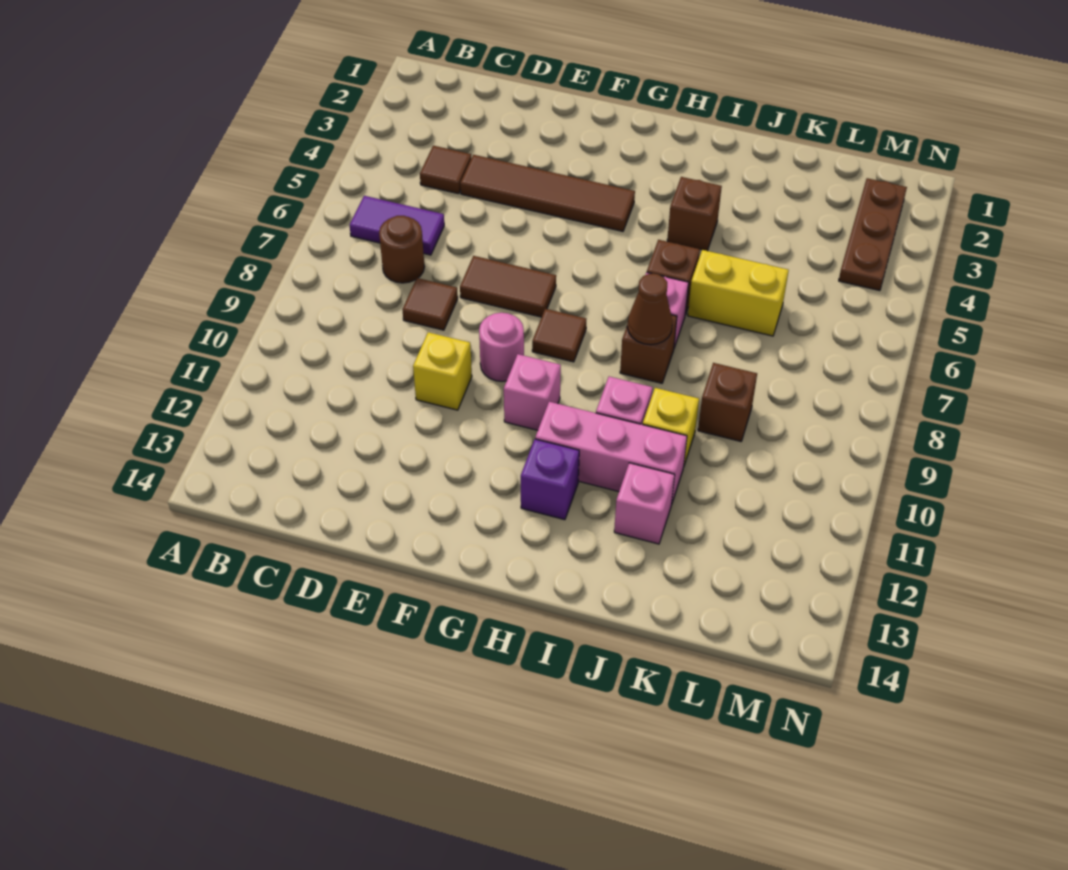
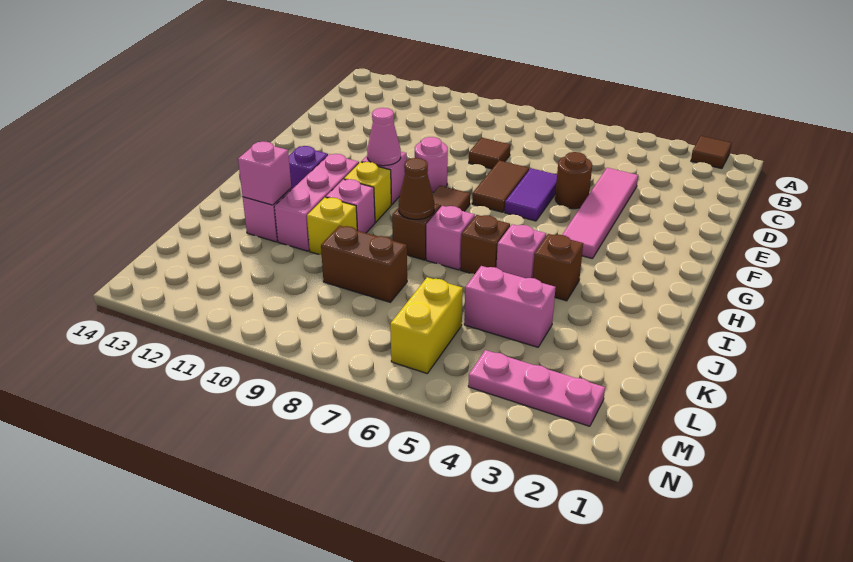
purple 1x2 tile [350,196,444,255] -> purple 1x2 tile moved to [505,168,557,221]
brown 1x1 tile [420,146,471,194] -> brown 1x1 tile moved to [691,136,732,169]
brown 1x1 round brick [379,216,424,283] -> brown 1x1 round brick moved to [555,152,592,209]
brown 1x4 tile [460,155,635,231] -> pink 1x4 tile [562,168,638,259]
yellow 1x1 brick [413,332,472,410] -> yellow 1x1 brick moved to [344,162,391,222]
none -> pink 1x1 cone [367,108,401,166]
none -> pink 1x1 brick [496,224,546,278]
yellow 1x2 brick [688,250,789,336] -> yellow 1x2 brick moved to [390,277,463,373]
none -> pink 1x1 brick [238,141,291,205]
none -> pink 1x2 brick [464,266,556,347]
brown 1x1 brick [698,363,757,441] -> brown 1x2 brick [321,226,407,302]
brown 1x3 plate [839,178,907,291] -> pink 1x3 plate [468,350,605,426]

